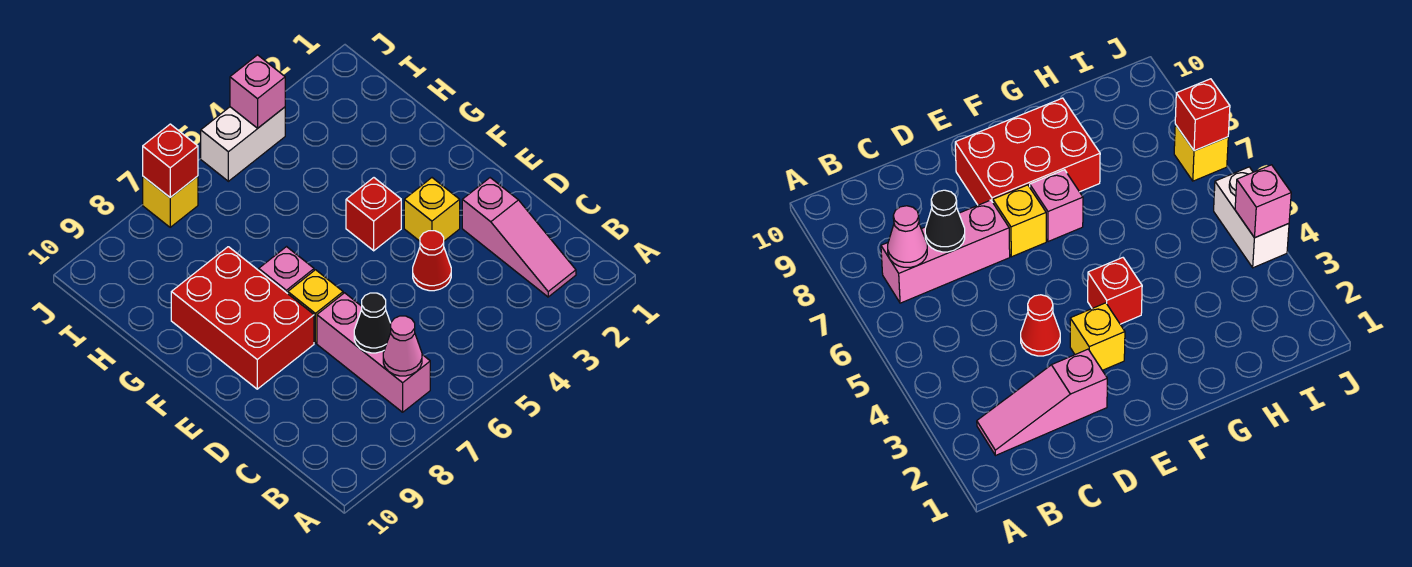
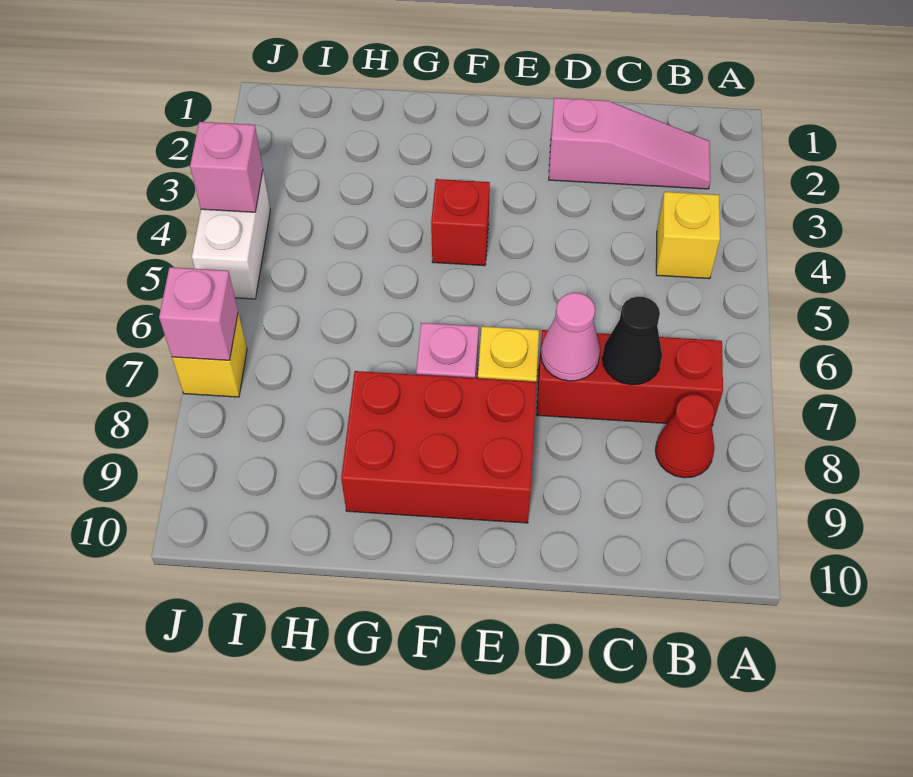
pink 1x3 brick [317,293,430,412] -> red 1x3 brick [536,330,723,426]
pink 1x1 cone [383,316,422,376] -> pink 1x1 cone moved to [541,293,600,381]
red 1x1 cone [413,231,451,291] -> red 1x1 cone moved to [655,394,715,478]
yellow 1x1 brick [404,178,460,241] -> yellow 1x1 brick moved to [656,192,720,279]
red 1x1 brick [143,124,198,197] -> pink 1x1 brick [159,267,238,360]

